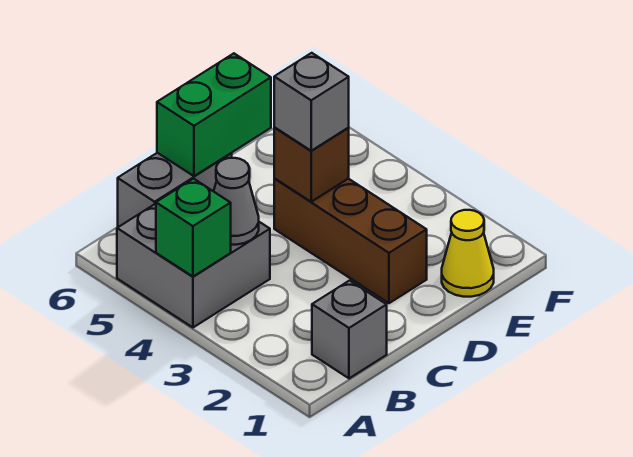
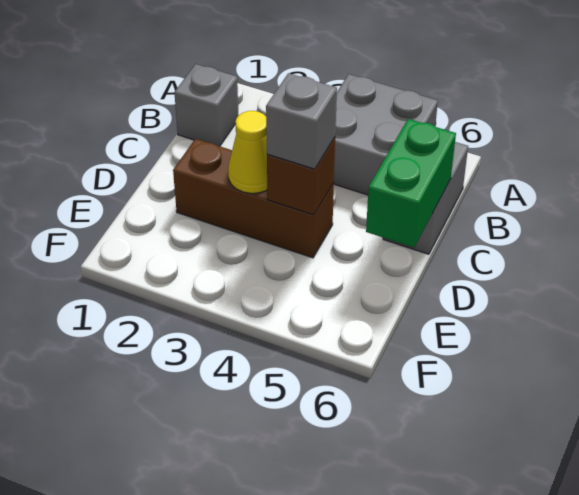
green 1x1 brick [156,179,231,276] -> none
grey 1x1 cone [214,158,259,245] -> none
yellow 1x1 cone [442,210,494,297] -> yellow 1x1 cone moved to [228,111,267,193]

